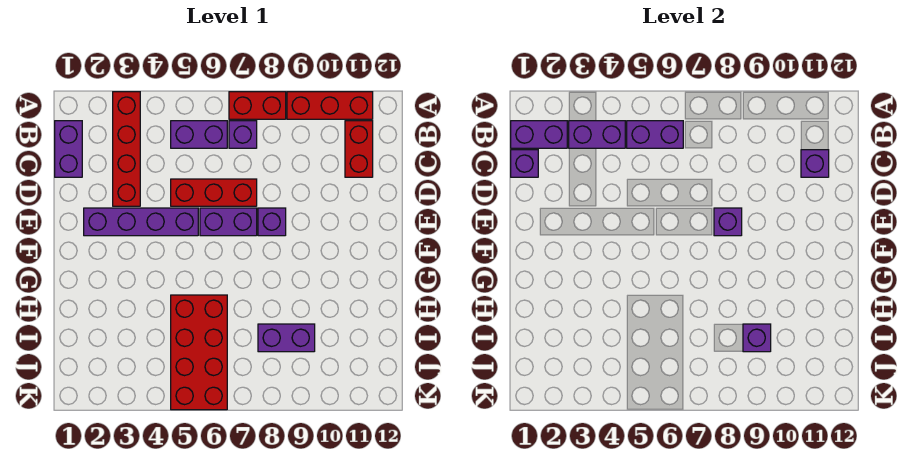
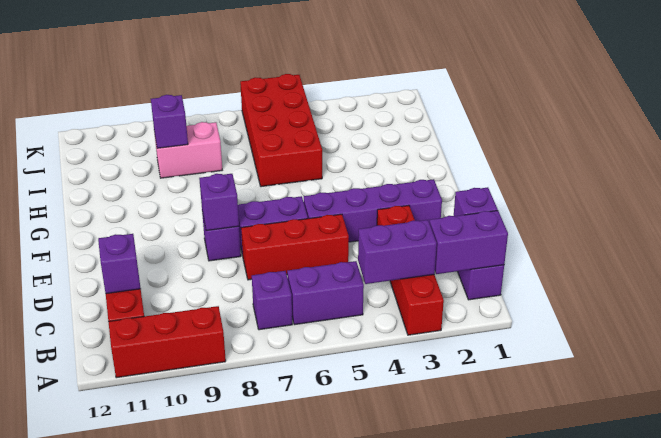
red 1x2 brick [229,92,286,119] -> none
purple 1x2 brick [627,121,683,148] -> none
purple 1x2 brick [258,324,315,352] -> pink 1x2 brick [155,122,222,178]

